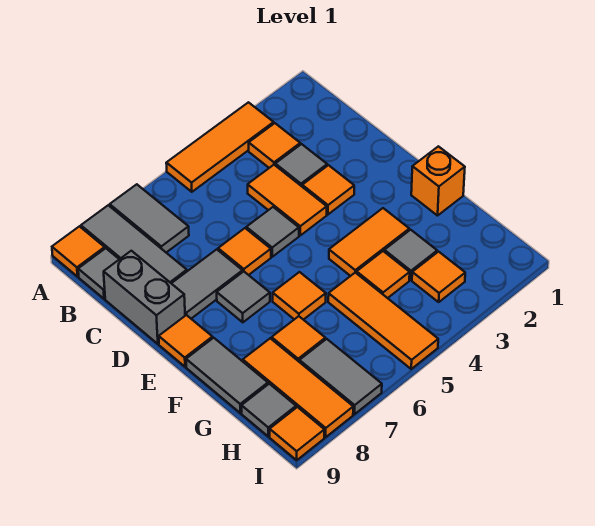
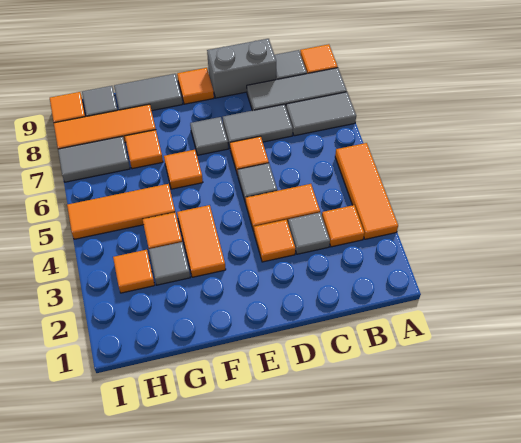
grey 1x2 tile [171,249,243,319] -> grey 1x2 tile turned to [223,104,293,147]
orange 1x1 brick [411,146,465,216] -> none

